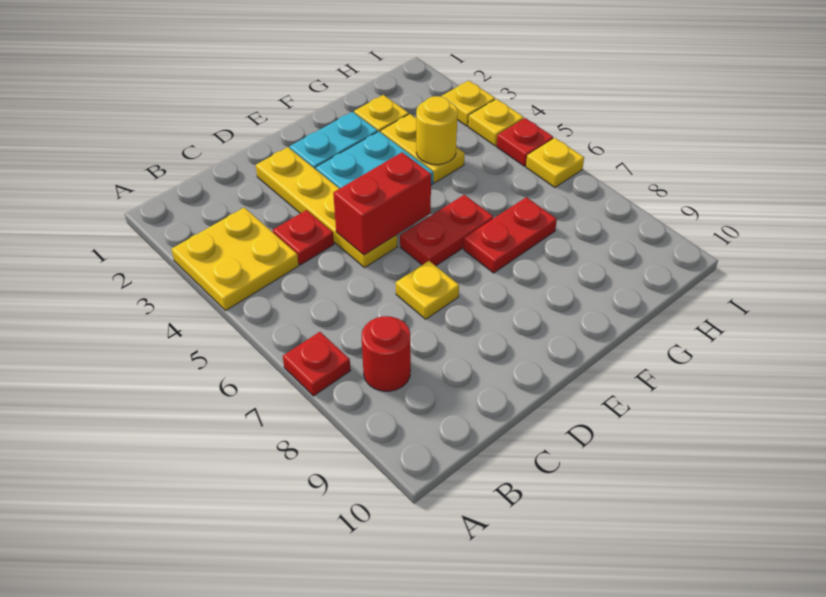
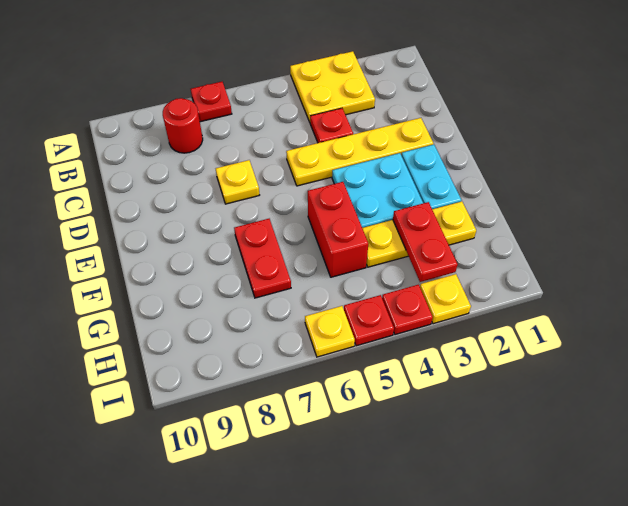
red 1x2 brick [333,152,431,255] -> red 1x2 brick moved to [308,182,368,277]
red 1x2 plate [400,195,493,266] -> red 1x2 plate moved to [393,202,458,282]
yellow 1x1 round brick [416,96,458,165] -> none
yellow 1x1 plate [468,99,524,146] -> red 1x1 plate [382,285,433,335]

